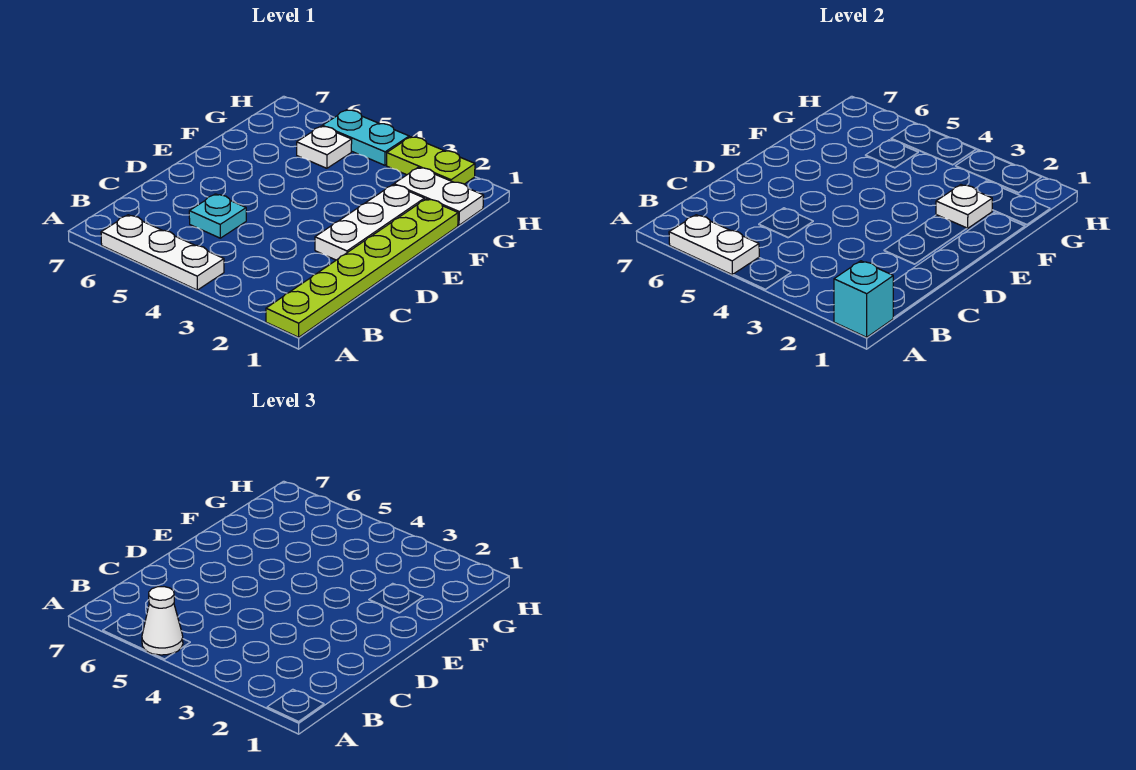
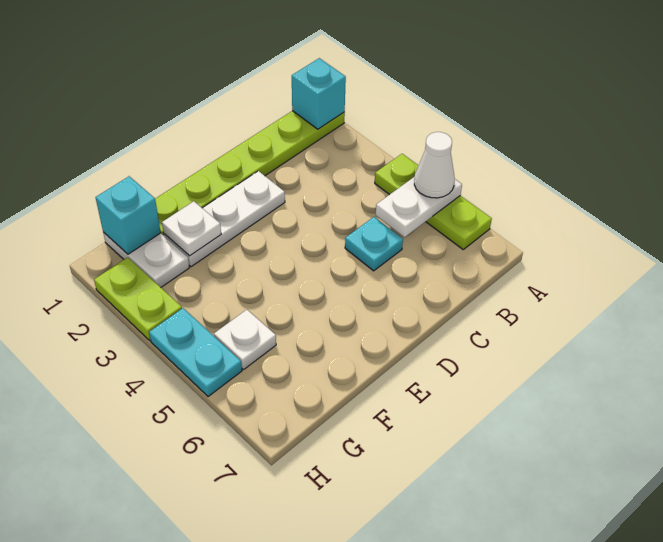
white 1x3 plate [101,215,224,290] -> lime 1x3 plate [375,154,492,249]
white 1x2 plate [669,215,759,275] -> white 1x2 plate turned to [376,177,462,237]
none -> cyan 1x1 brick [96,176,161,254]

